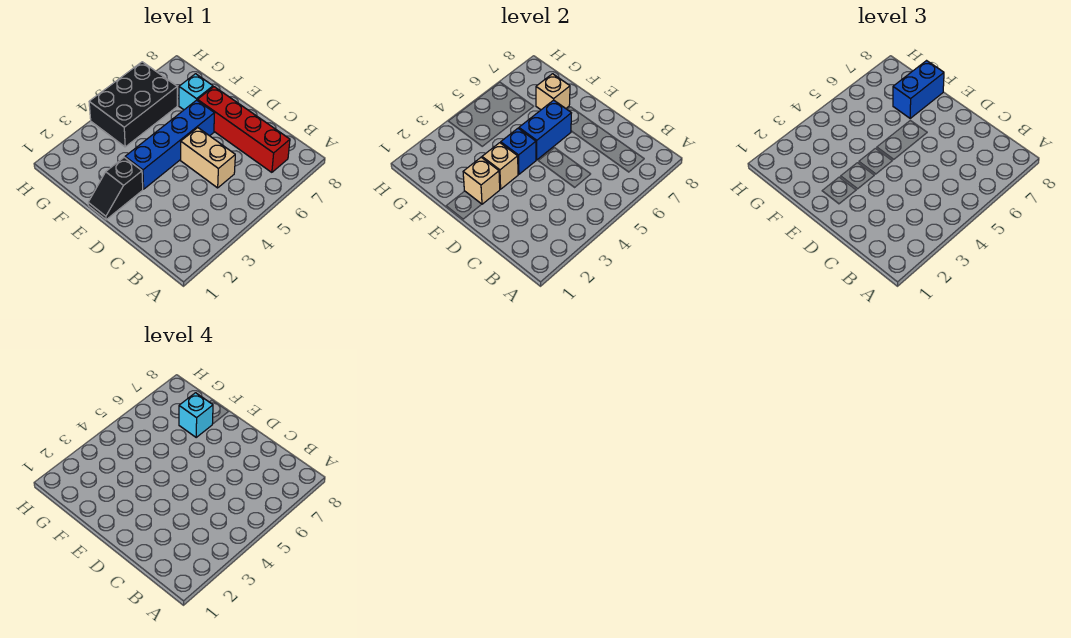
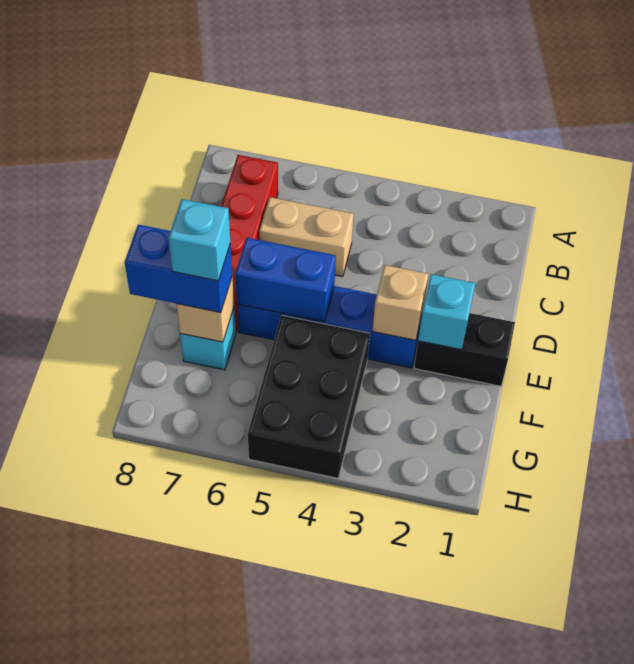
tan 1x2 brick [181,128,235,188] -> tan 1x2 brick turned to [259,197,354,277]
black 1x2 slope [88,157,143,220] -> black 1x2 brick [414,313,515,386]
tan 1x1 brick [463,157,500,204] -> cyan 1x1 brick [418,274,475,350]
blue 1x1 brick [501,128,536,175] -> none
black 2x3 brick [89,62,177,147] -> black 2x3 brick turned to [248,315,370,478]

